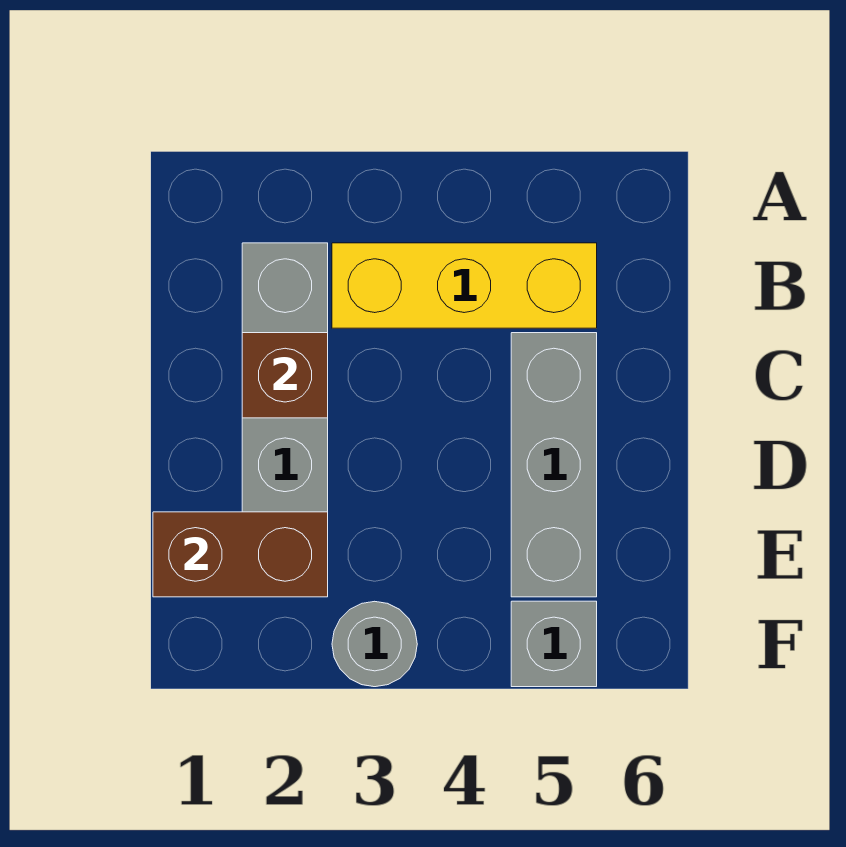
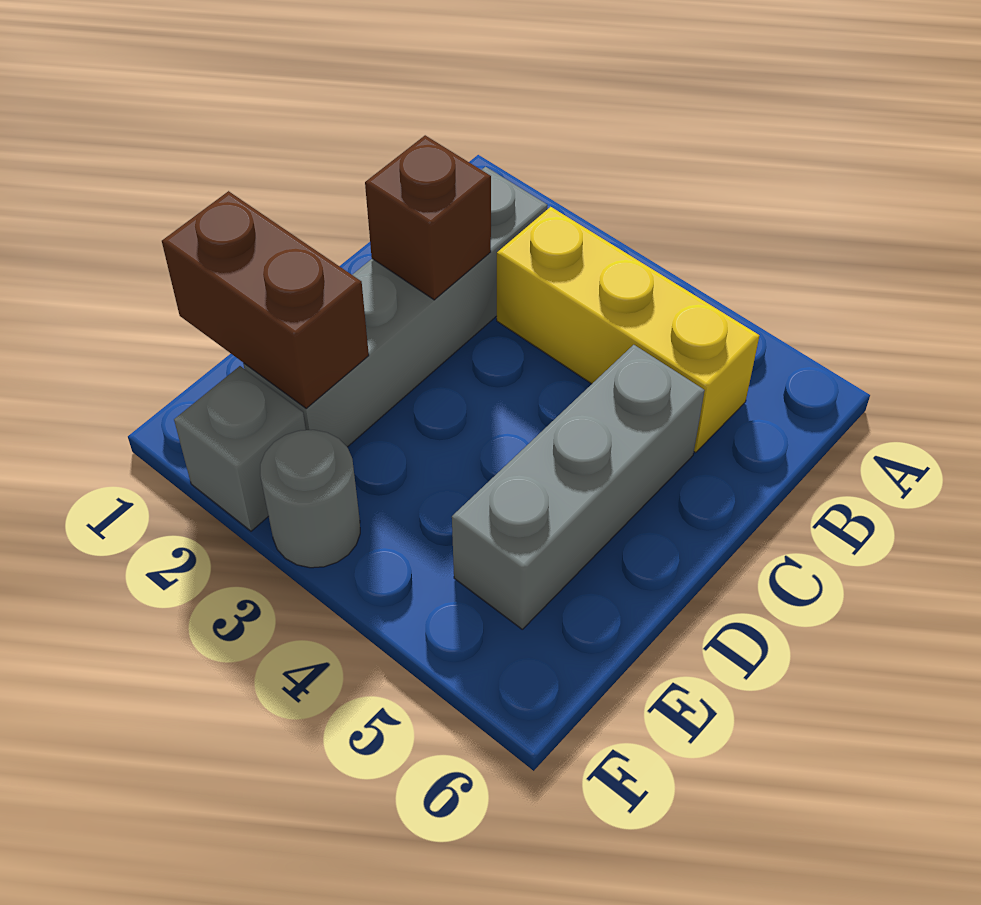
grey 1x1 brick [511,601,597,687] -> grey 1x1 brick moved to [174,366,306,531]

